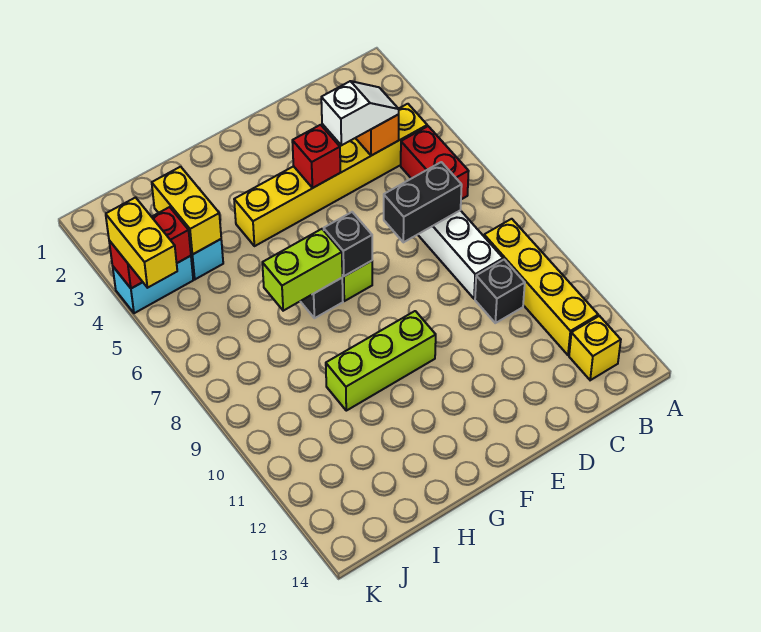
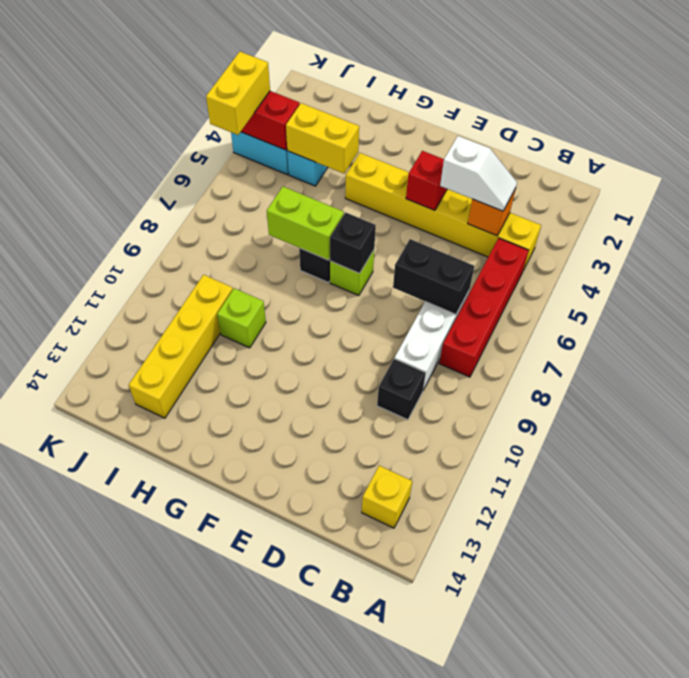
red 1x2 brick [401,126,469,199] -> red 1x4 brick [439,238,529,377]
yellow 1x4 brick [484,219,598,355] -> yellow 1x4 brick moved to [129,275,233,418]
lime 1x3 brick [326,311,436,411] -> lime 1x1 brick [217,288,266,348]
yellow 1x2 brick [152,167,221,255] -> yellow 1x2 brick turned to [286,103,359,173]

